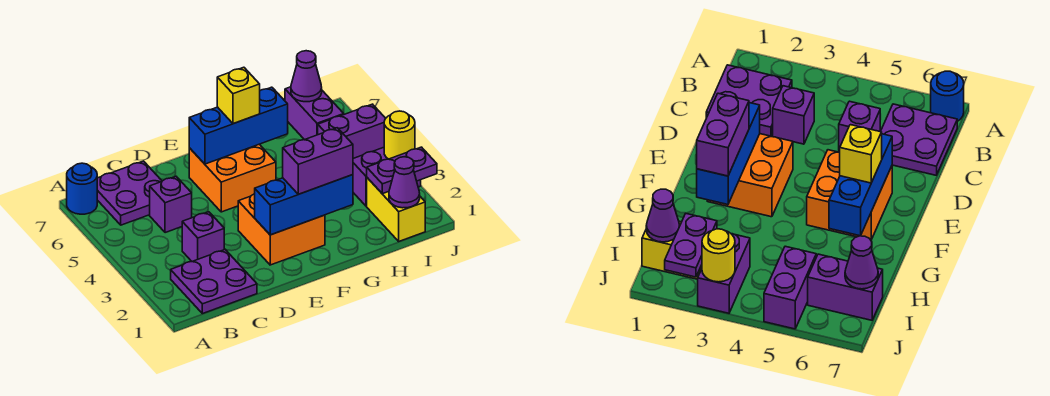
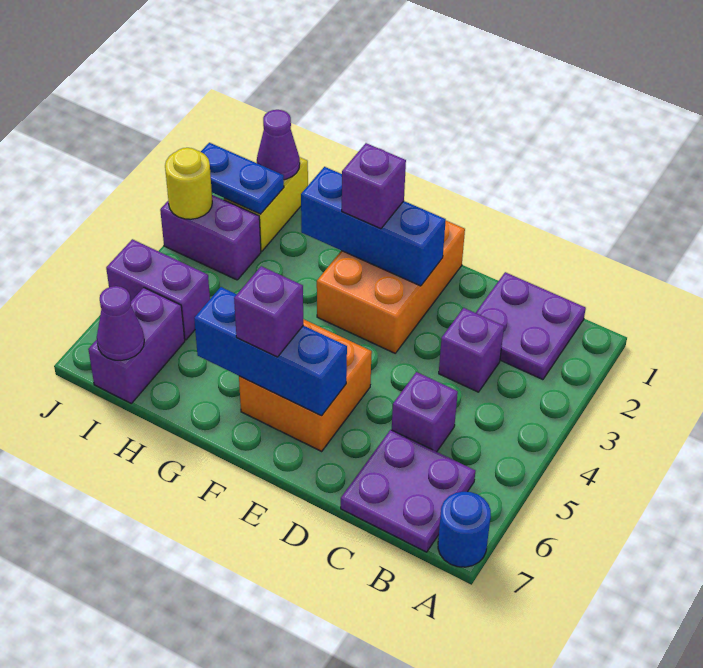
orange 2x2 brick [238,194,325,265] -> orange 2x3 brick [317,221,465,353]
purple 1x2 brick [283,128,353,194] -> purple 1x1 brick [342,143,406,229]
yellow 1x1 brick [217,67,260,124] -> purple 1x1 brick [234,266,303,357]
purple 1x2 plate [367,147,437,194] -> blue 1x2 plate [201,143,284,214]

